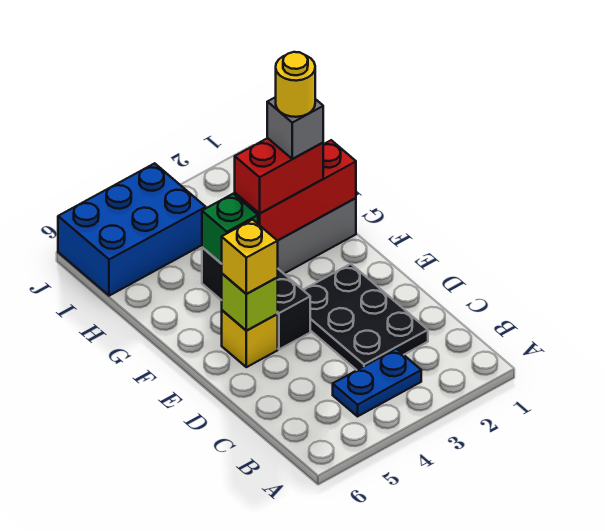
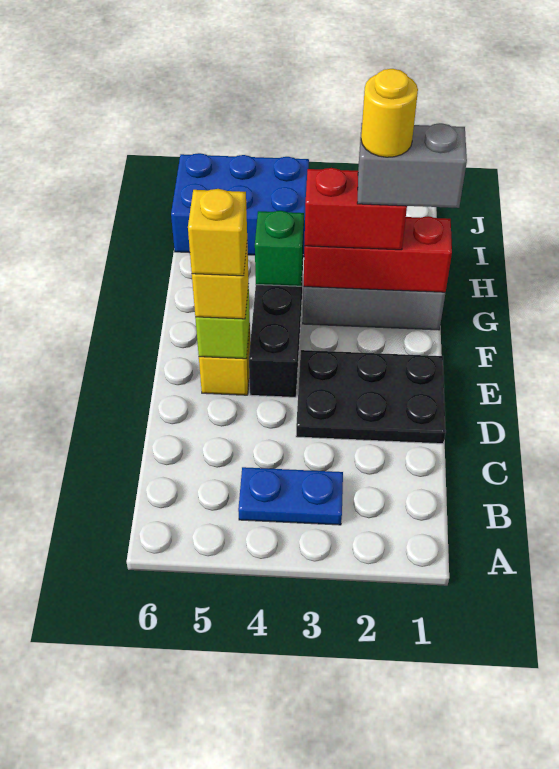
black 2x3 plate [303,264,428,370] -> black 2x3 plate turned to [296,350,446,444]
none -> yellow 1x1 brick [188,189,247,276]
grey 1x1 brick [267,97,323,159] -> grey 1x2 brick [357,123,467,208]

